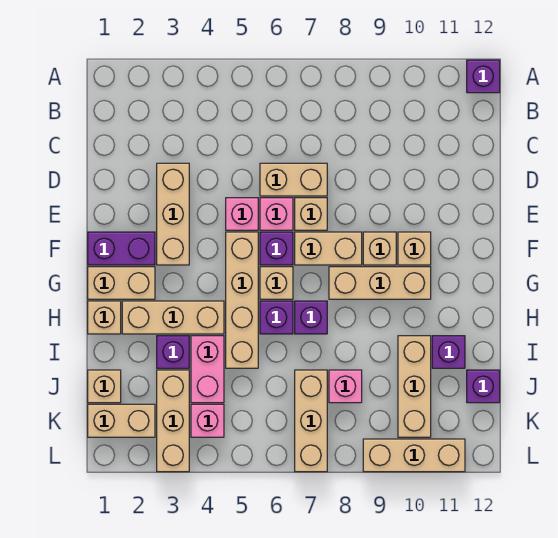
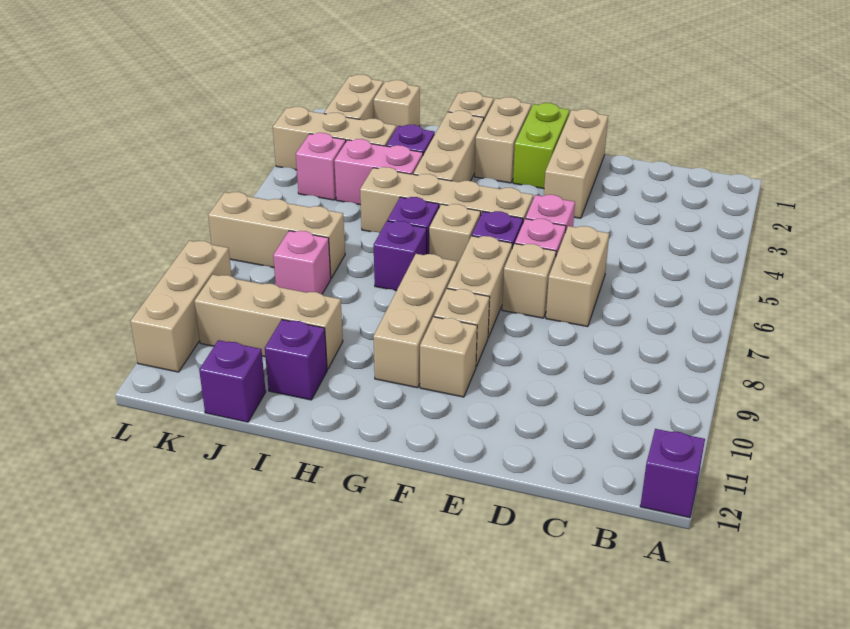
tan 1x3 brick [157,163,189,265] -> tan 1x3 brick turned to [544,109,608,218]
purple 1x2 brick [88,232,155,265] -> lime 1x2 brick [513,103,570,189]

